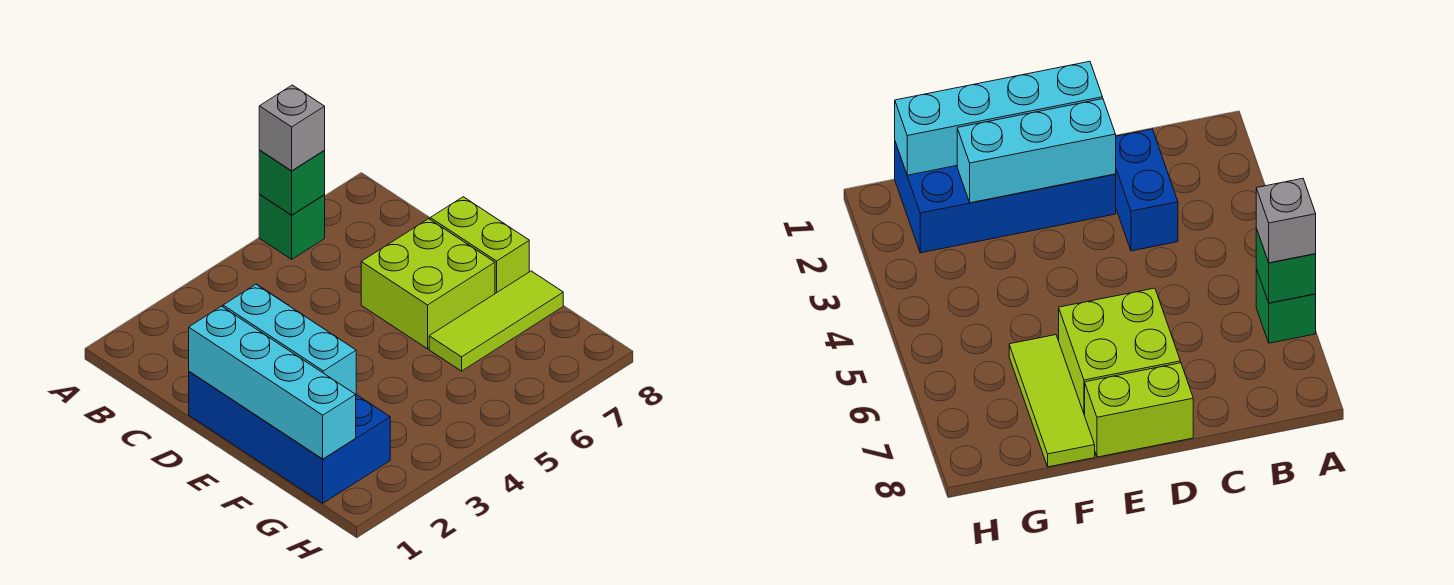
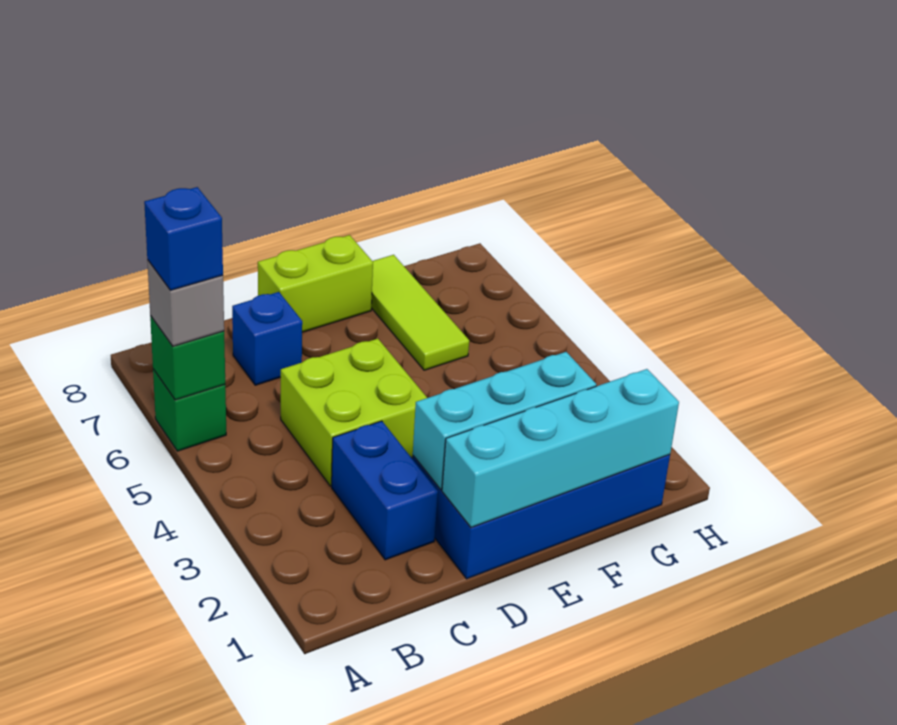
none -> blue 1x1 brick [144,187,223,290]
none -> blue 1x1 brick [232,292,302,385]
lime 2x2 brick [361,219,495,349] -> lime 2x2 brick moved to [281,339,427,486]

